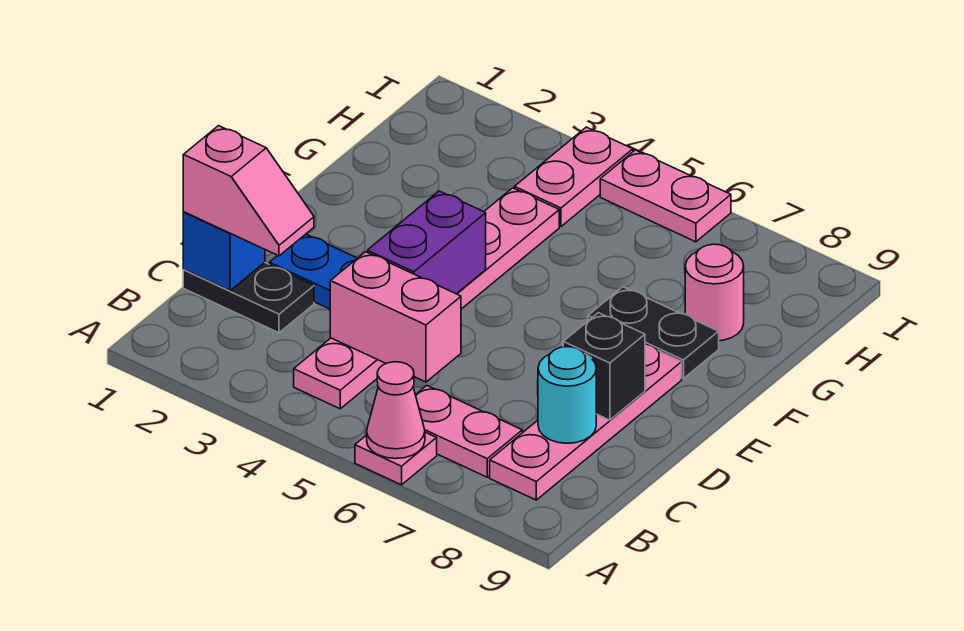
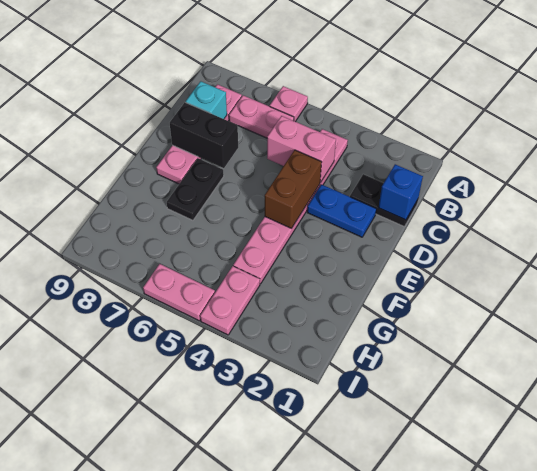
pink 1x1 cone [367,362,425,459] -> none
pink 1x2 slope [183,126,314,256] -> none
cyan 1x1 round brick [538,347,596,443] -> cyan 1x1 brick [186,81,227,119]
purple 1x2 brick [367,191,486,294] -> brown 1x2 brick [265,150,322,229]
black 1x1 brick [563,313,645,420] -> black 1x2 brick [170,102,238,168]
black 1x2 plate [588,287,719,379] -> black 1x2 plate turned to [167,159,224,220]
pink 1x1 round brick [685,244,744,341] -> none

